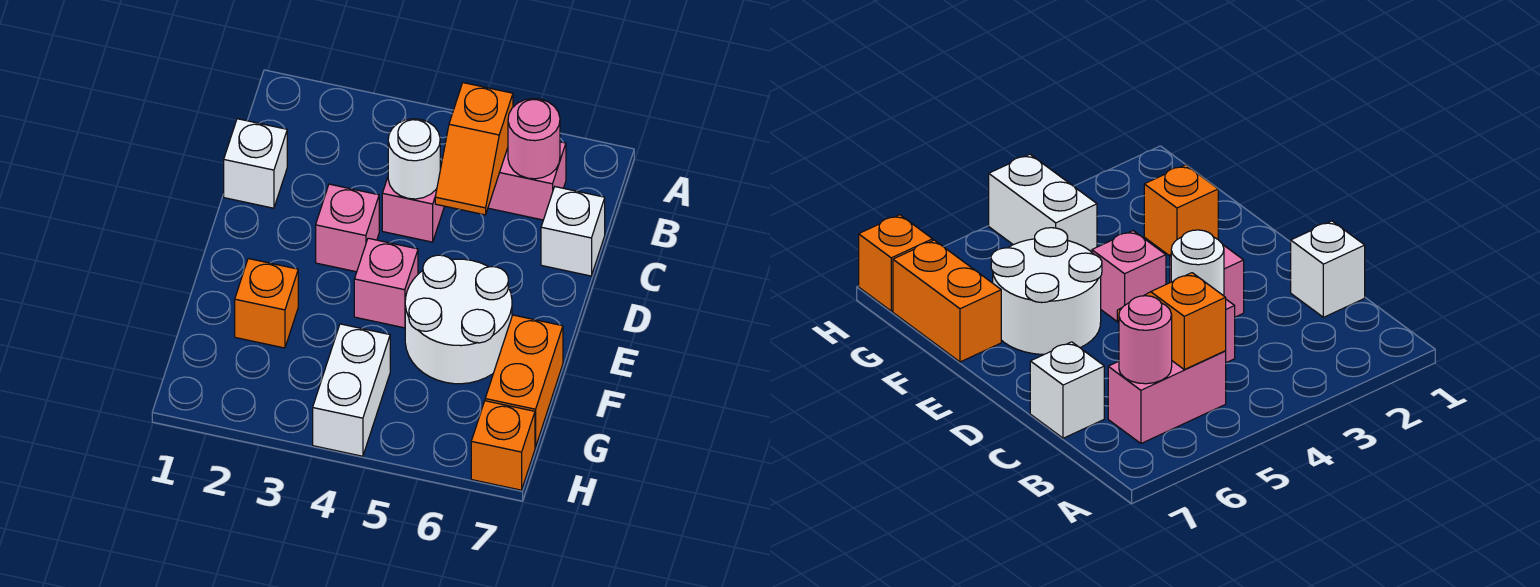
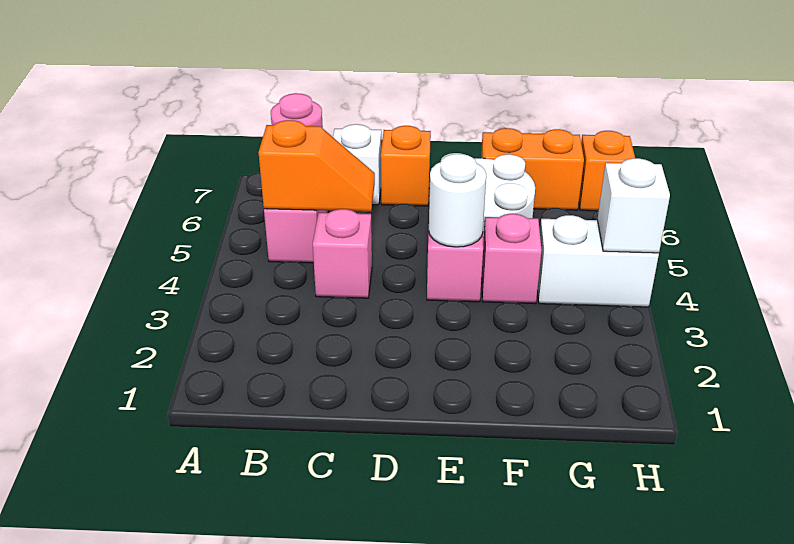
white 1x1 brick [224,119,287,208] -> white 1x1 brick moved to [597,158,670,253]
white 1x1 round brick [388,119,440,199] -> white 1x1 round brick moved to [429,154,486,247]
pink 1x1 brick [316,184,379,272] -> pink 1x1 brick moved to [482,214,542,304]
orange 1x1 brick [235,259,298,348] -> orange 1x1 brick moved to [381,126,431,206]

